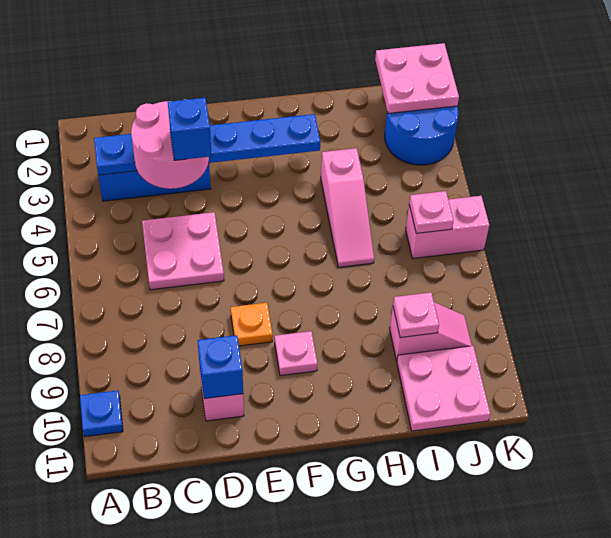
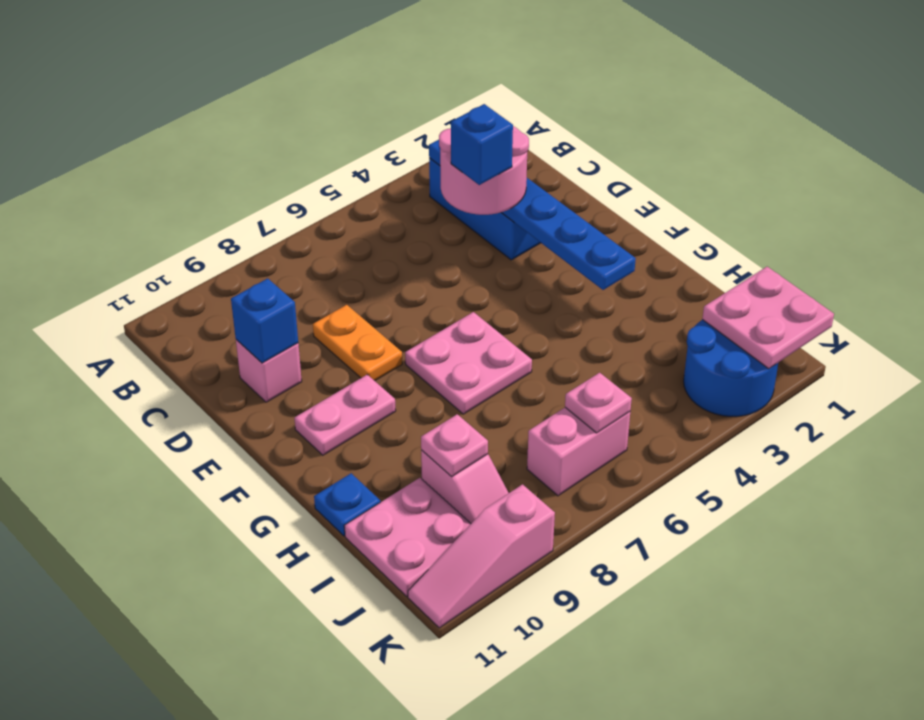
blue 1x1 plate [80,390,123,437] -> blue 1x1 plate moved to [314,473,380,536]
pink 2x2 plate [142,212,224,290] -> pink 2x2 plate moved to [405,312,532,414]
orange 1x1 plate [231,303,273,346] -> orange 1x2 plate [313,305,402,381]
pink 1x1 plate [275,331,318,376] -> pink 1x2 plate [294,375,396,455]
pink 1x3 slope [321,148,374,267] -> pink 1x3 slope moved to [408,484,555,628]
pink 1x2 brick [406,196,489,258] -> pink 1x2 brick turned to [527,408,630,496]

